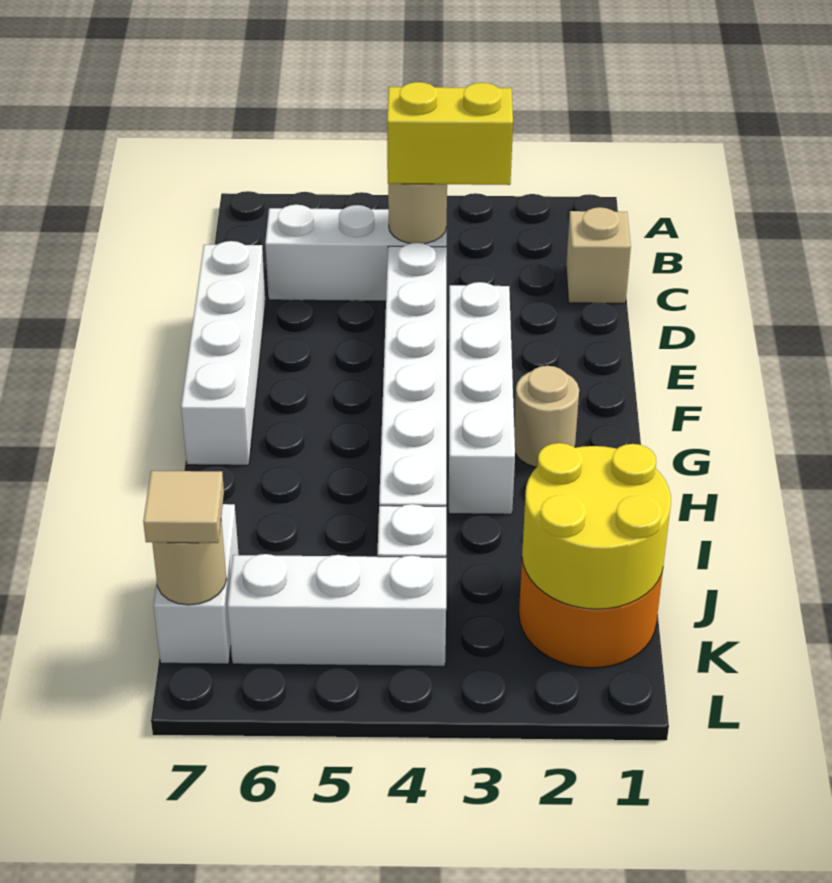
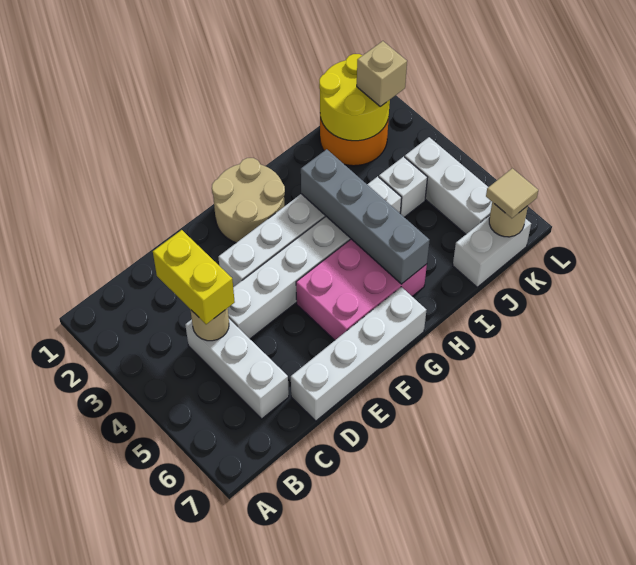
tan 1x1 brick [566,207,631,303] -> tan 1x1 brick moved to [357,41,407,107]
none -> pink 2x3 brick [296,239,427,340]
tan 1x1 round brick [514,366,579,467] -> tan 2x2 round brick [212,158,285,243]
none -> grey 1x4 brick [301,149,430,284]

